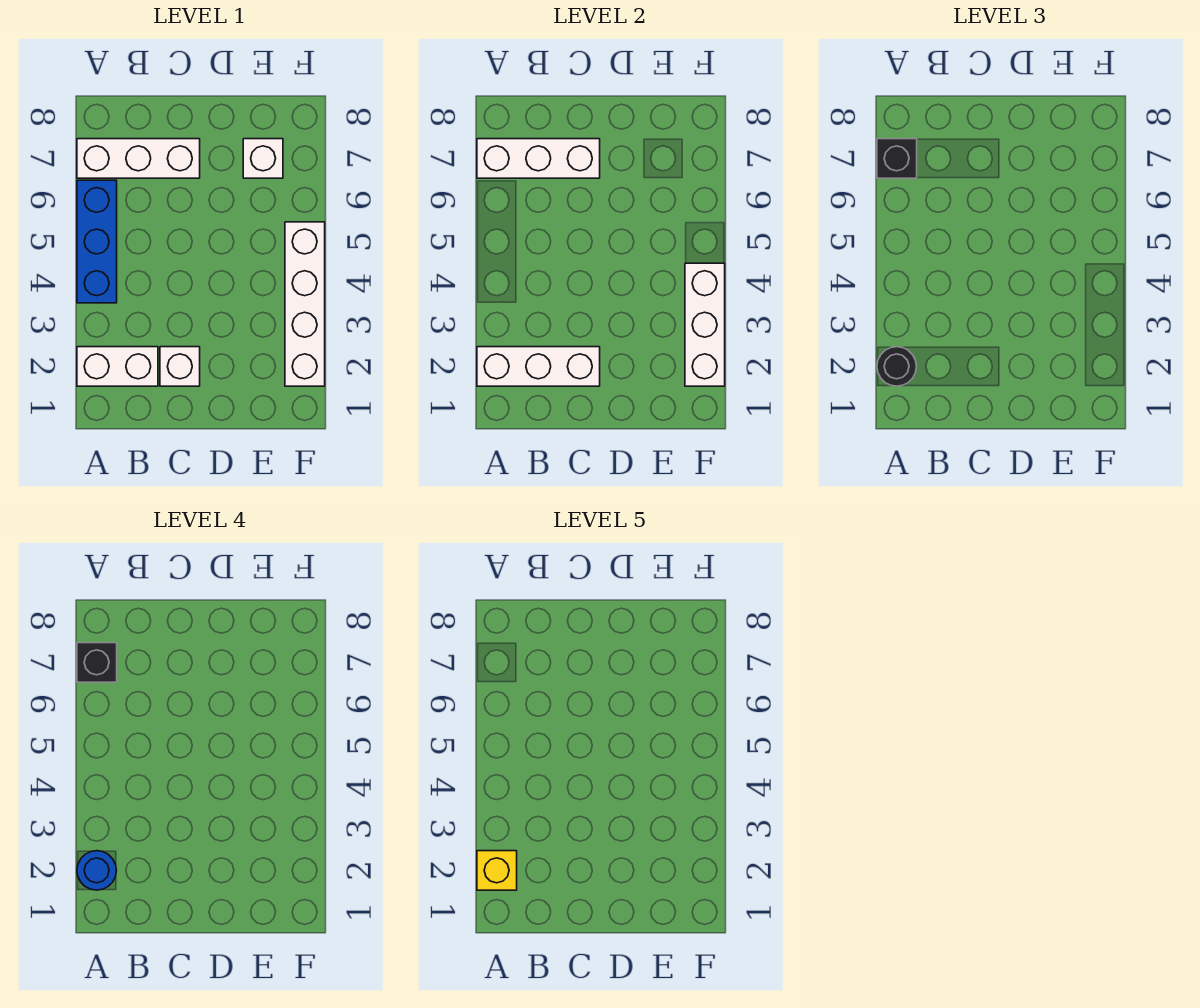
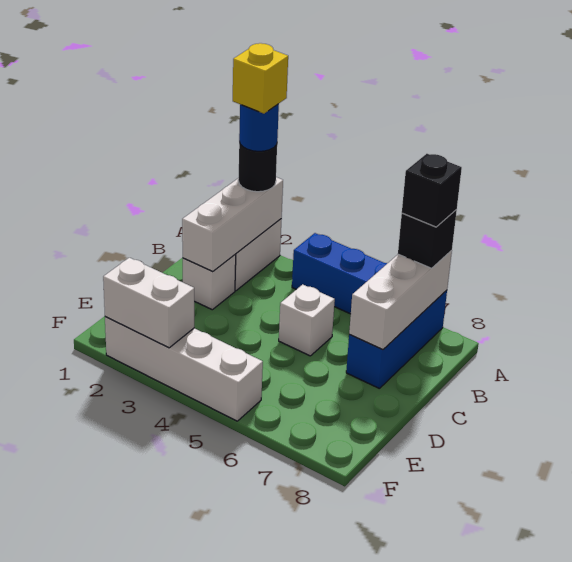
white 1x3 brick [77,139,200,178] -> blue 1x3 brick [346,290,447,389]
white 1x1 brick [243,139,283,178] -> white 1x1 brick moved to [279,284,335,356]
white 1x3 brick [685,263,725,386] -> white 1x2 brick [103,258,194,348]

